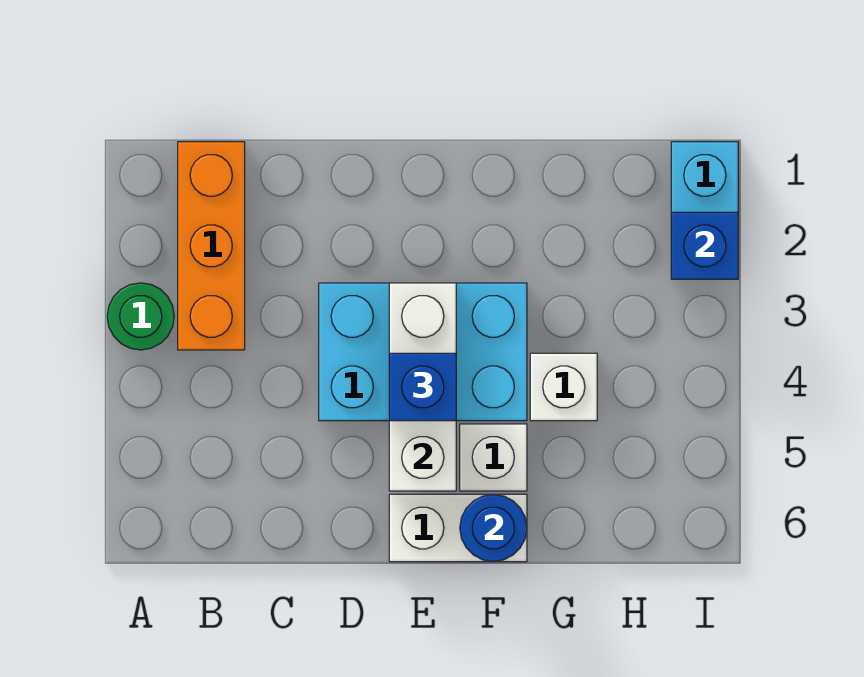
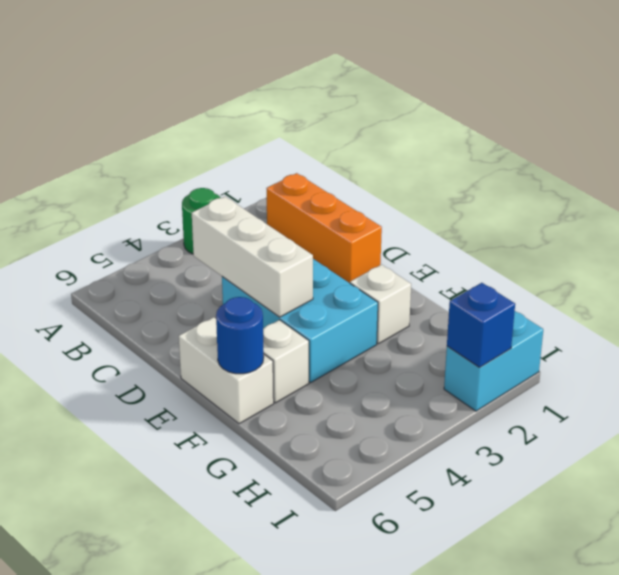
orange 1x3 brick [178,142,245,350] -> orange 1x3 brick turned to [266,173,382,283]
white 1x3 brick [389,283,456,491] -> white 1x3 brick turned to [192,197,313,317]
blue 1x1 brick [389,353,456,421] -> none
white 1x1 brick [530,353,597,421] -> white 1x1 brick moved to [350,265,411,344]

